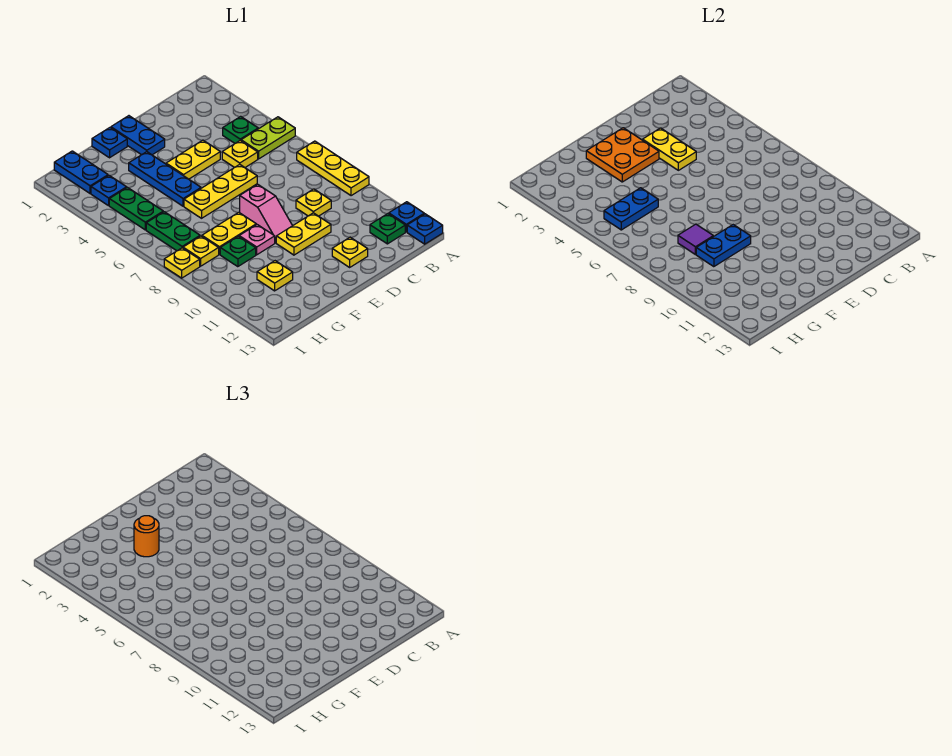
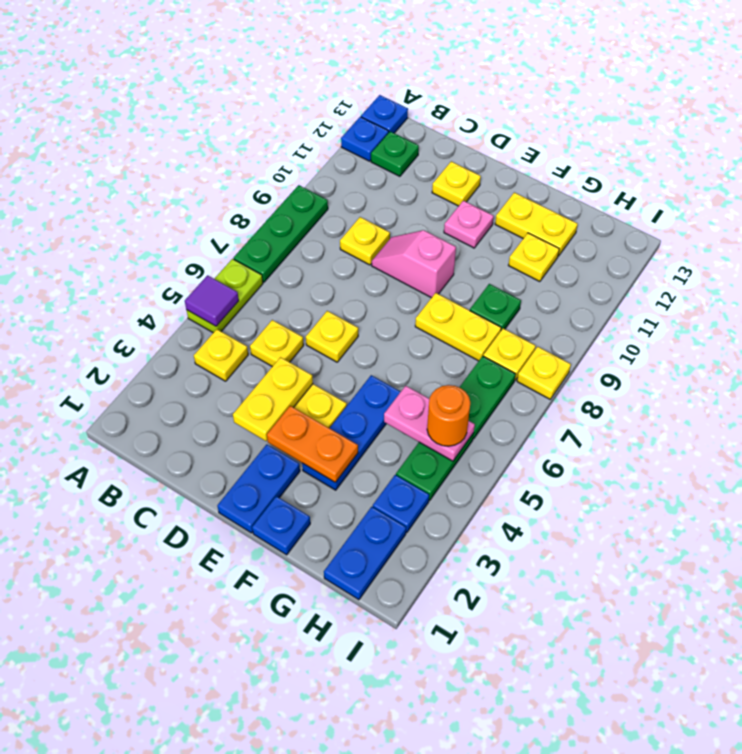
lime 1x2 plate [241,117,295,159] -> lime 1x2 plate turned to [187,259,263,333]
yellow 1x3 plate [297,141,369,196] -> green 1x3 plate [234,185,328,282]
green 1x1 plate [223,116,258,143] -> yellow 1x1 plate [194,329,248,381]
yellow 1x3 plate [184,164,257,218] -> yellow 1x1 plate [306,311,358,362]
yellow 1x2 plate [276,213,331,255] -> yellow 1x2 plate moved to [495,192,578,256]
orange 2x2 plate [586,128,659,182] -> orange 1x2 plate [267,406,358,482]
pink 1x2 slope [239,184,292,243] -> pink 1x2 slope turned to [372,230,456,298]
orange 1x1 round brick [134,516,159,557] -> orange 1x1 round brick moved to [427,385,470,446]
pink 1x1 plate [239,225,275,255] -> pink 1x1 plate moved to [444,201,494,248]
blue 1x2 plate [696,225,751,267] -> none
blue 1x2 plate [604,188,658,230] -> pink 1x2 plate [384,386,475,461]
purple 1x1 tile [678,224,713,254] -> purple 1x1 tile moved to [185,275,239,326]

